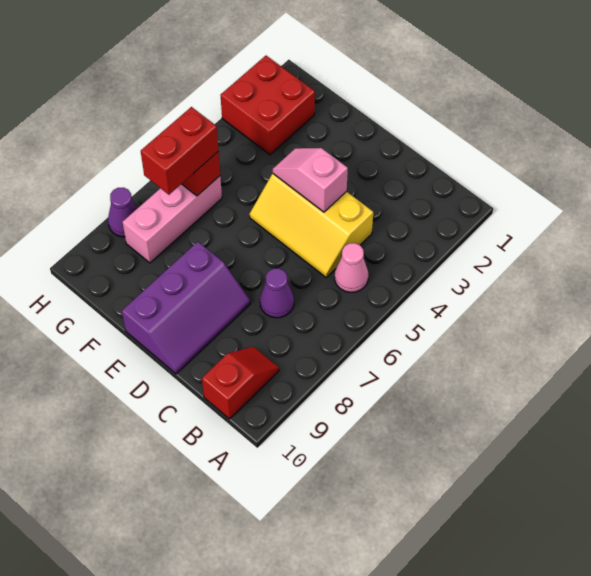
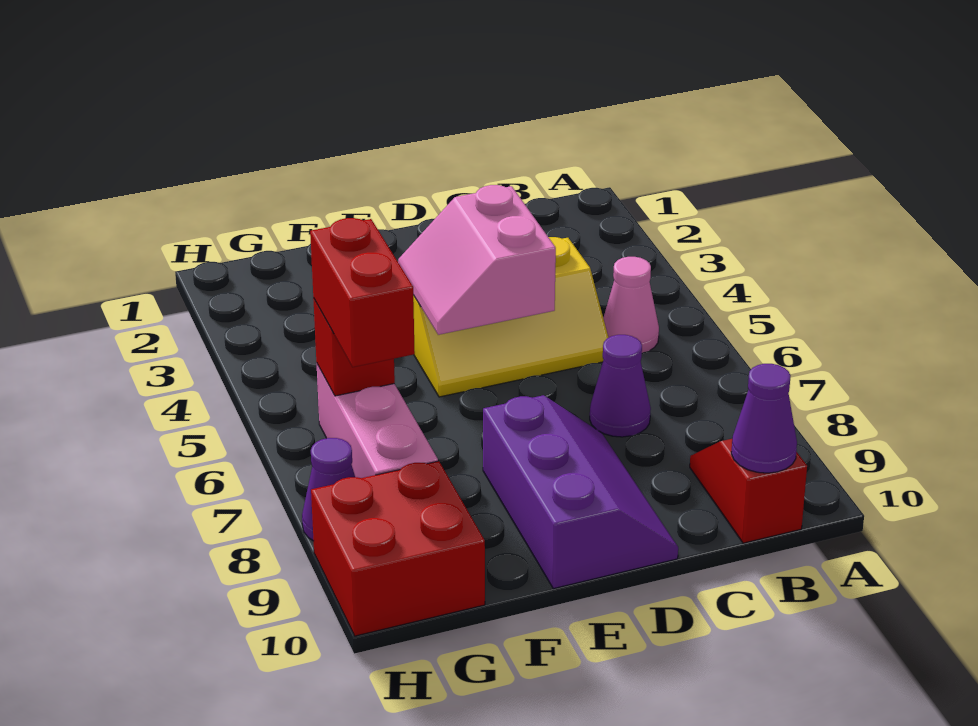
none -> purple 1x1 cone [731,364,797,473]
pink 1x2 slope [273,148,348,212] -> pink 2x2 slope [398,185,556,335]
red 2x2 brick [221,56,315,155] -> red 2x2 brick moved to [311,461,485,636]

